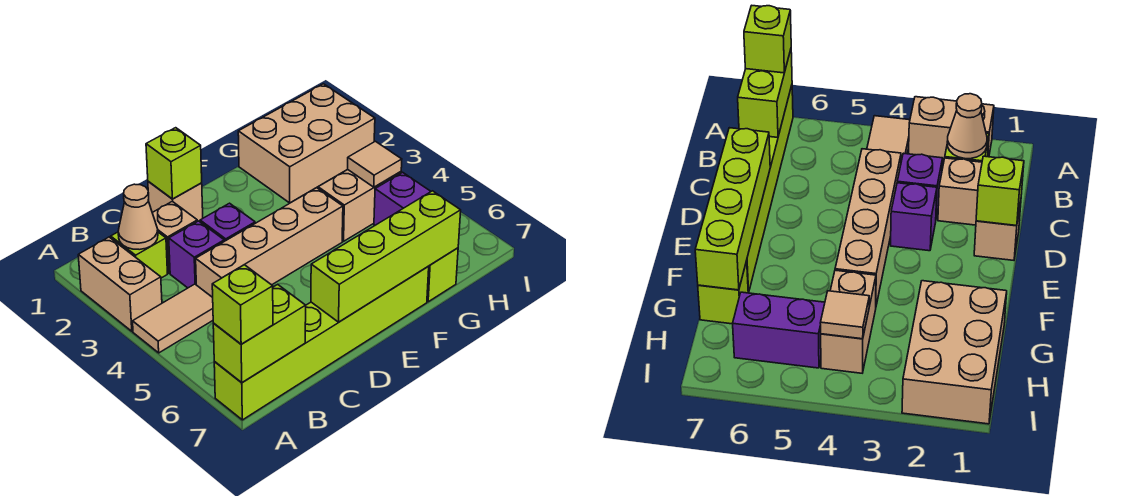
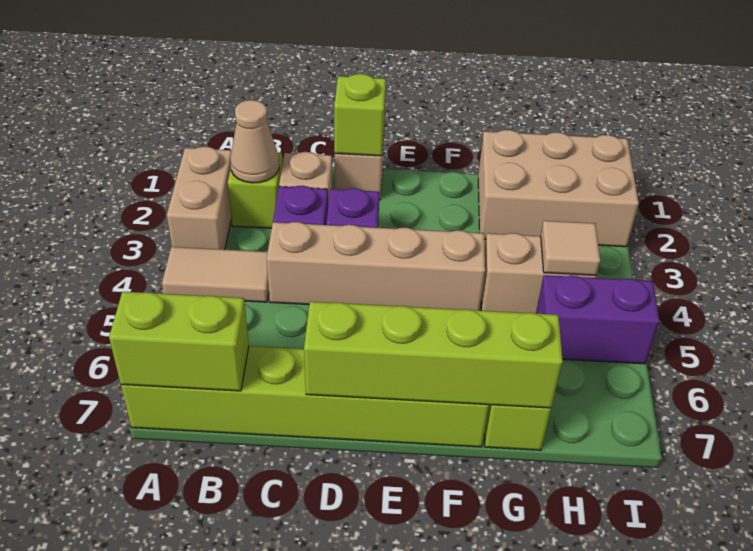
lime 1x1 brick [212,265,273,344] -> none
purple 1x2 brick [374,172,431,225] -> purple 1x2 brick turned to [536,275,660,364]

